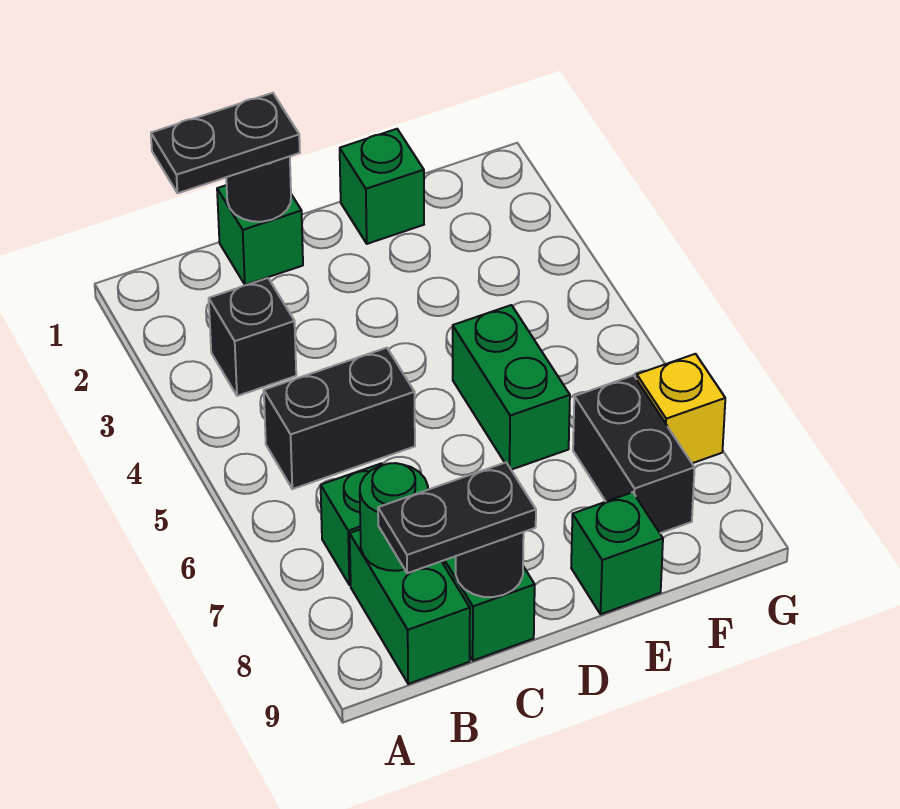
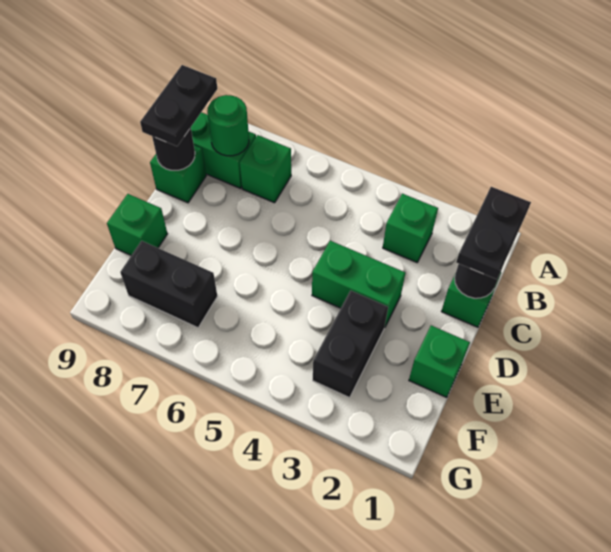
black 1x1 brick [209,278,296,396] -> green 1x1 brick [383,194,438,262]
black 1x2 brick [264,348,415,489] -> black 1x2 brick moved to [313,291,388,398]
green 1x2 brick [453,305,570,470] -> green 1x2 brick moved to [312,241,405,327]
yellow 1x1 brick [637,354,725,463] -> none

